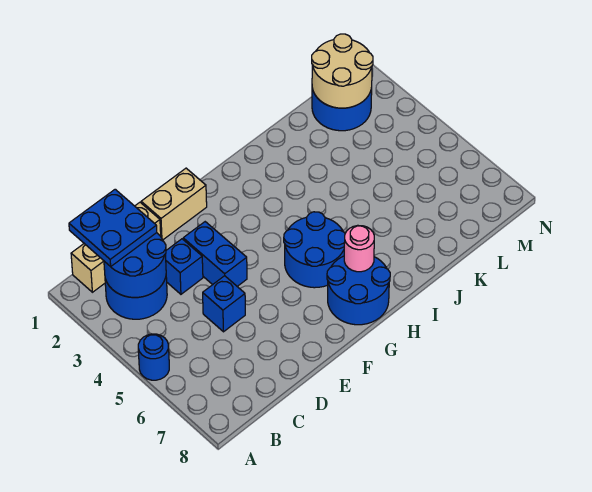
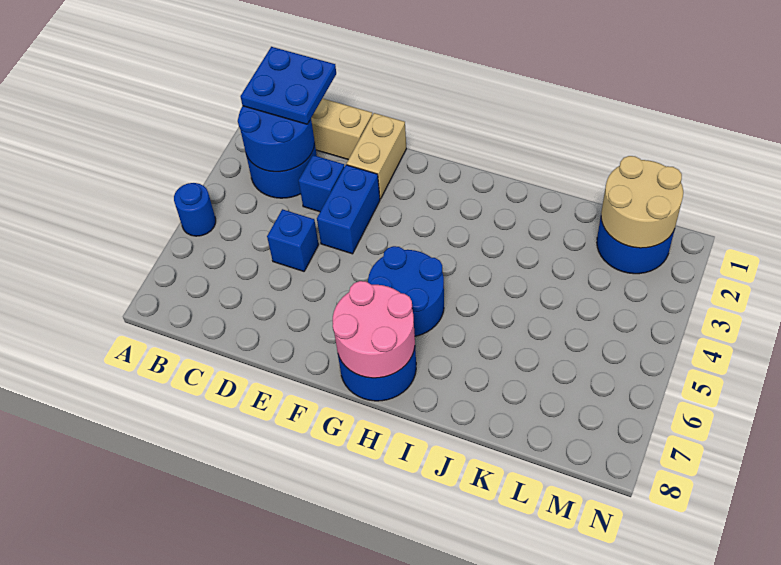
tan 1x2 brick [141,168,207,240] -> tan 1x2 brick turned to [347,113,406,199]
pink 1x1 round brick [344,225,374,272] -> pink 2x2 round brick [333,281,415,378]

